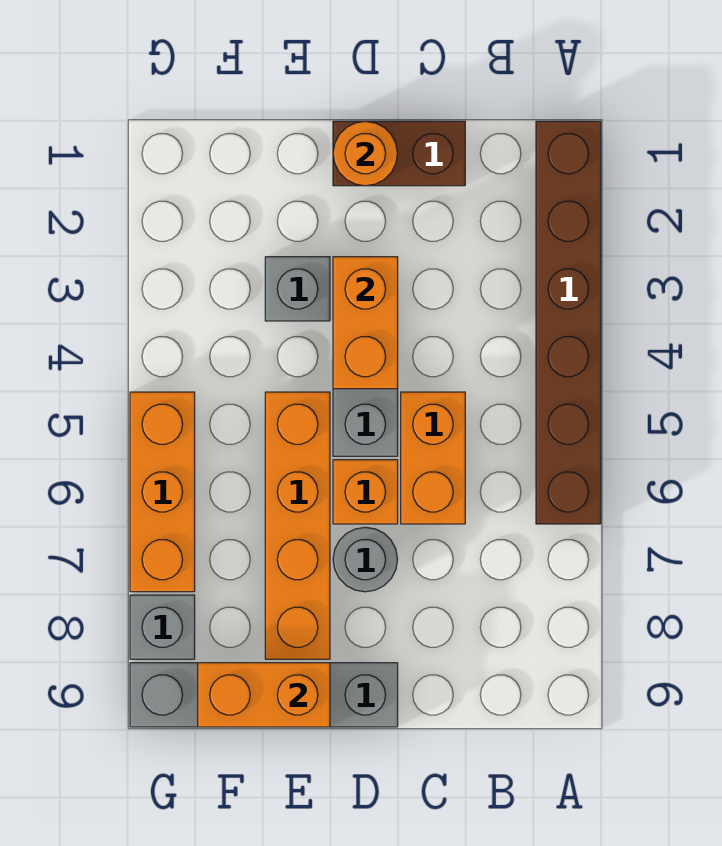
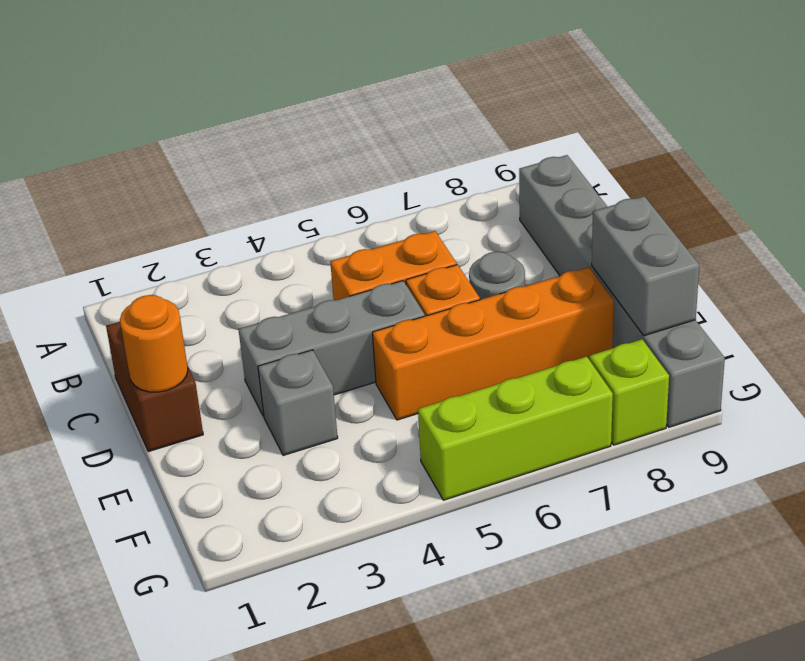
brown 1x6 brick [536,121,601,524] -> none
orange 1x2 brick [333,257,398,389] -> none
grey 1x4 brick [130,663,398,727] -> grey 1x6 brick [519,155,725,427]
orange 1x2 brick [198,663,330,727] -> grey 1x2 brick [592,196,699,336]
orange 1x3 brick [130,392,195,592] -> lime 1x3 brick [418,356,613,500]
grey 1x1 brick [130,595,195,659] -> lime 1x1 brick [589,339,669,445]

